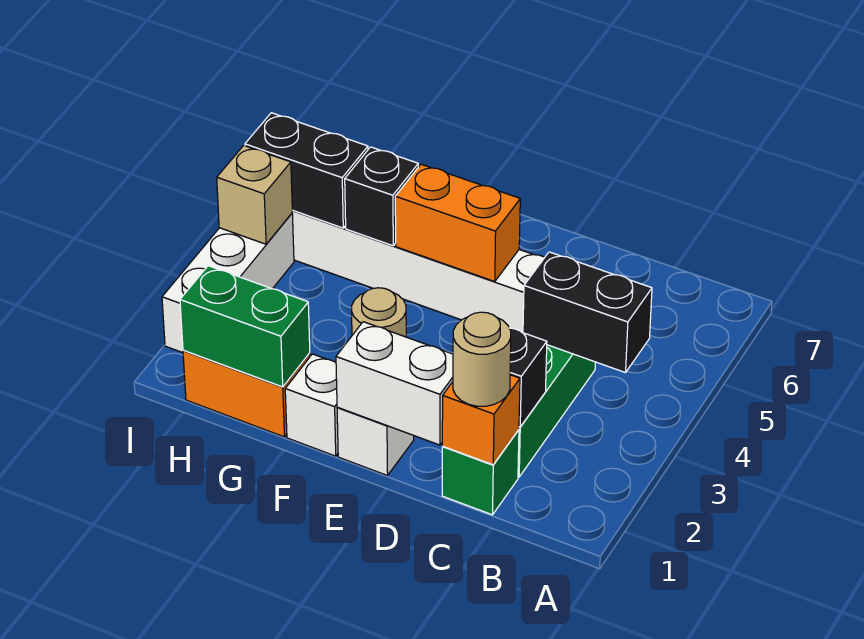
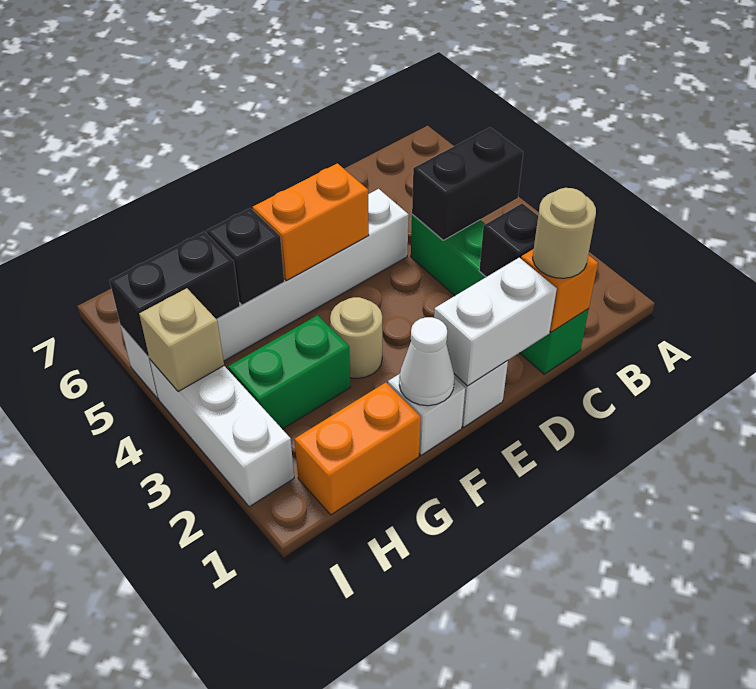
none -> white 1x1 cone [399,317,454,406]
green 1x2 brick [180,266,310,387] -> green 1x2 brick moved to [228,315,350,429]

